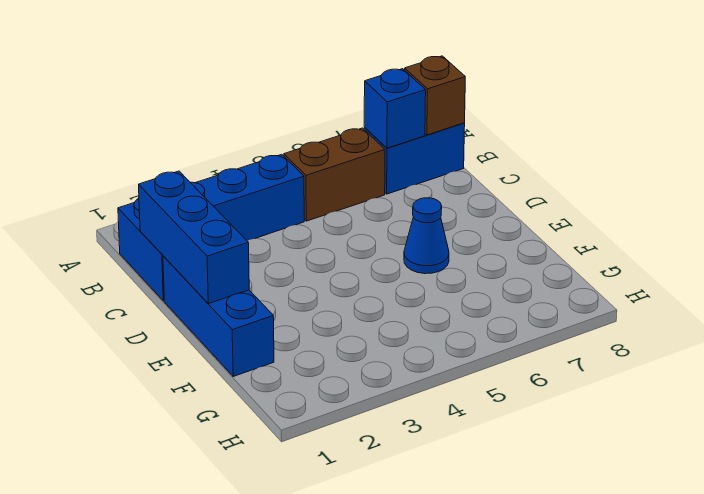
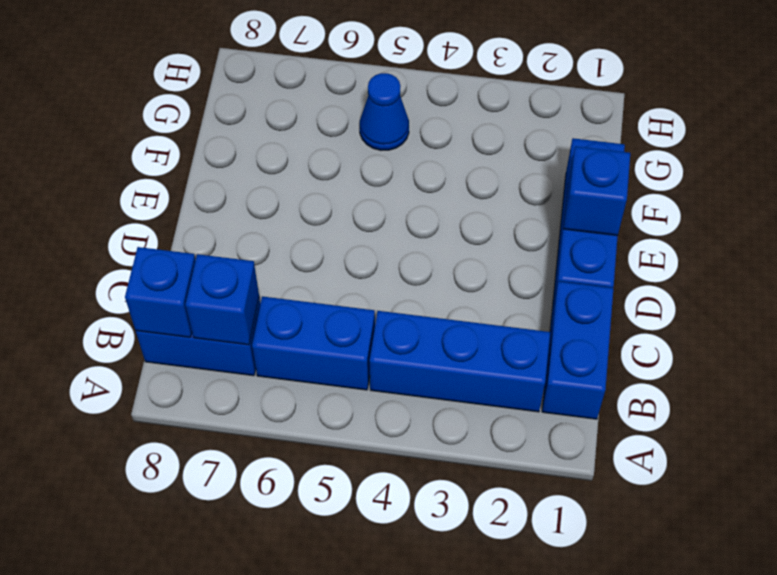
brown 1x2 brick [284,128,385,221] -> blue 1x2 brick [252,296,375,390]
brown 1x1 brick [405,56,465,135] -> blue 1x1 brick [125,247,195,338]
blue 1x3 brick [139,171,249,304] -> blue 1x1 brick [563,146,630,236]
blue 1x1 cone [404,198,449,274] -> blue 1x1 cone moved to [360,73,409,150]

